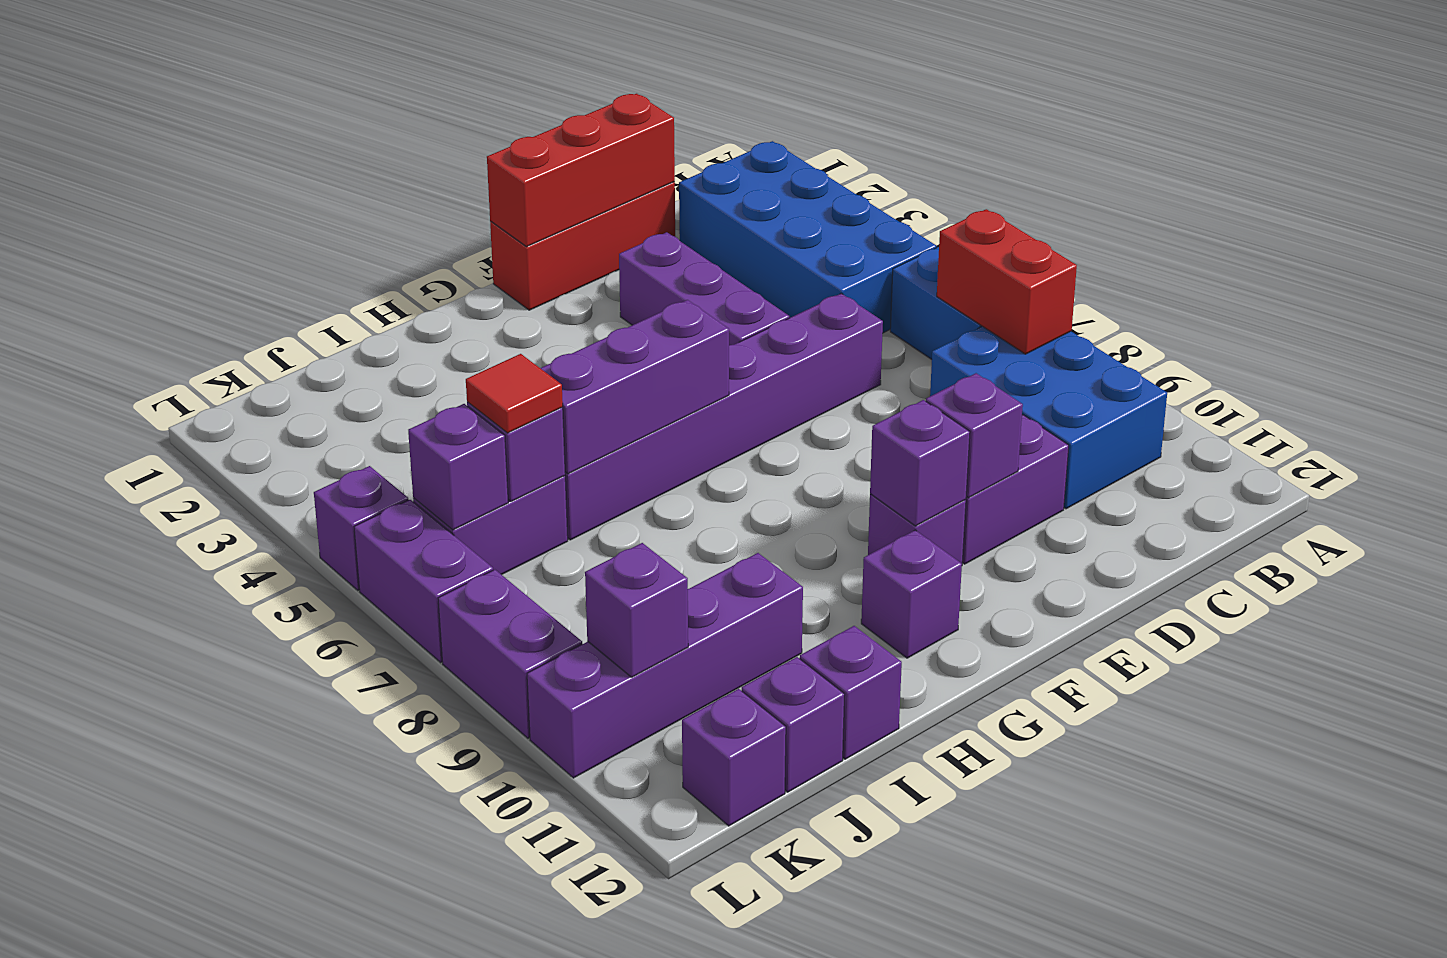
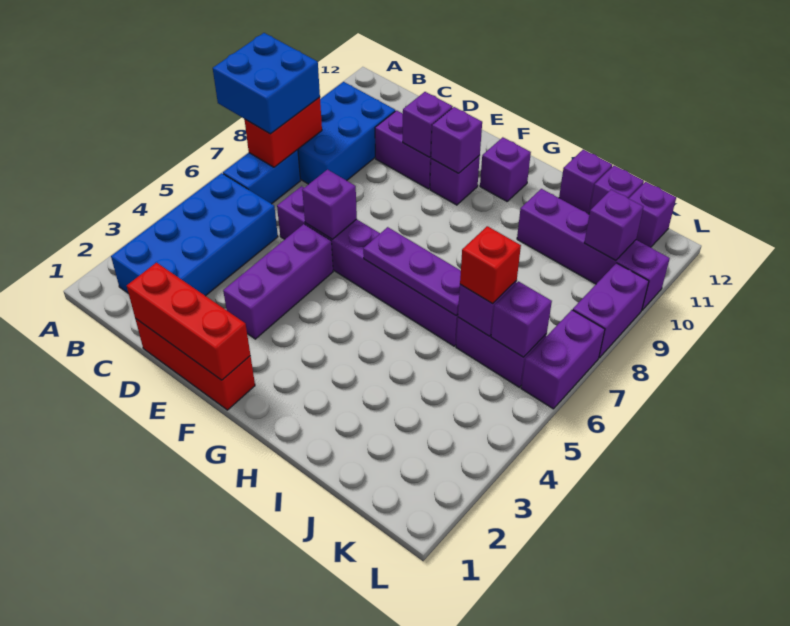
none -> blue 2x2 brick [213,33,320,134]
purple 1x3 brick [541,300,729,474] -> purple 1x3 plate [363,227,461,316]
red 1x1 tile [466,354,563,433] -> red 1x1 brick [460,226,521,304]
purple 1x1 brick [314,466,408,590] -> purple 1x1 brick moved to [302,170,357,239]

